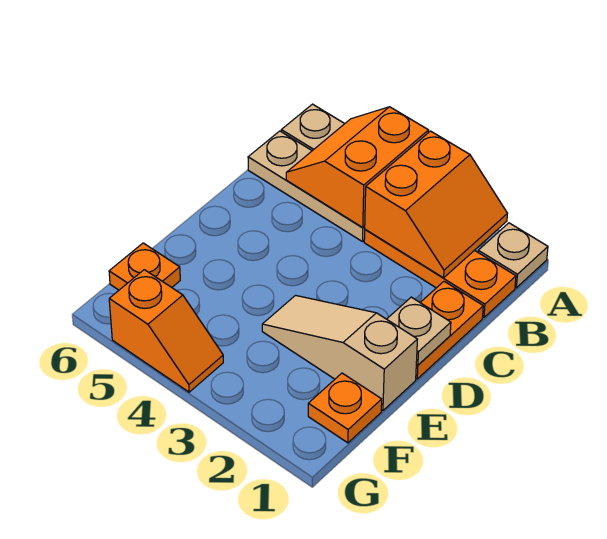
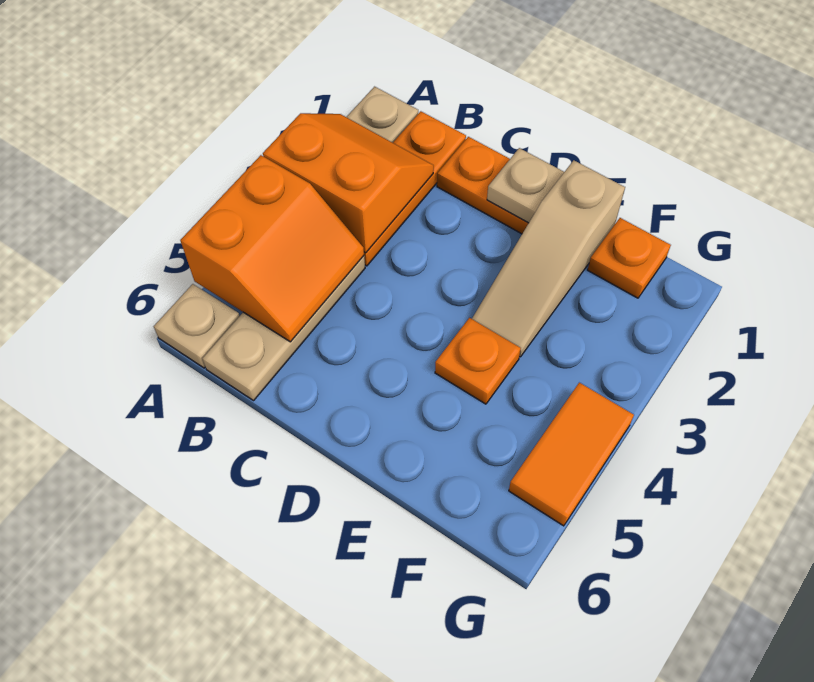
orange 2x2 slope [286,107,429,228] -> orange 2x2 slope turned to [180,155,364,342]
orange 1x1 plate [109,243,180,290] -> orange 1x1 plate moved to [435,318,521,404]
orange 1x2 slope [109,270,223,392] -> orange 1x2 tile [509,383,634,526]

